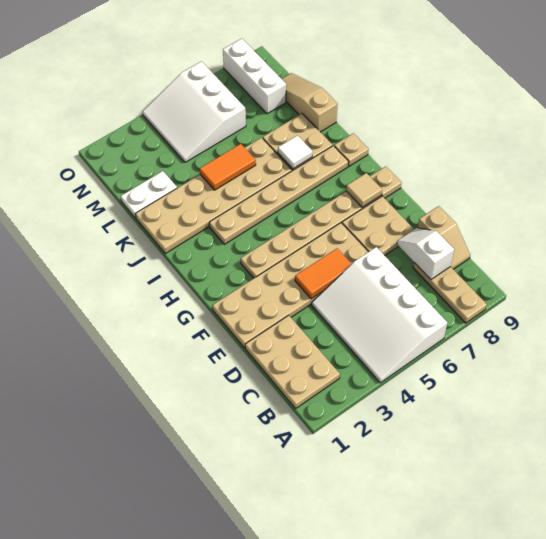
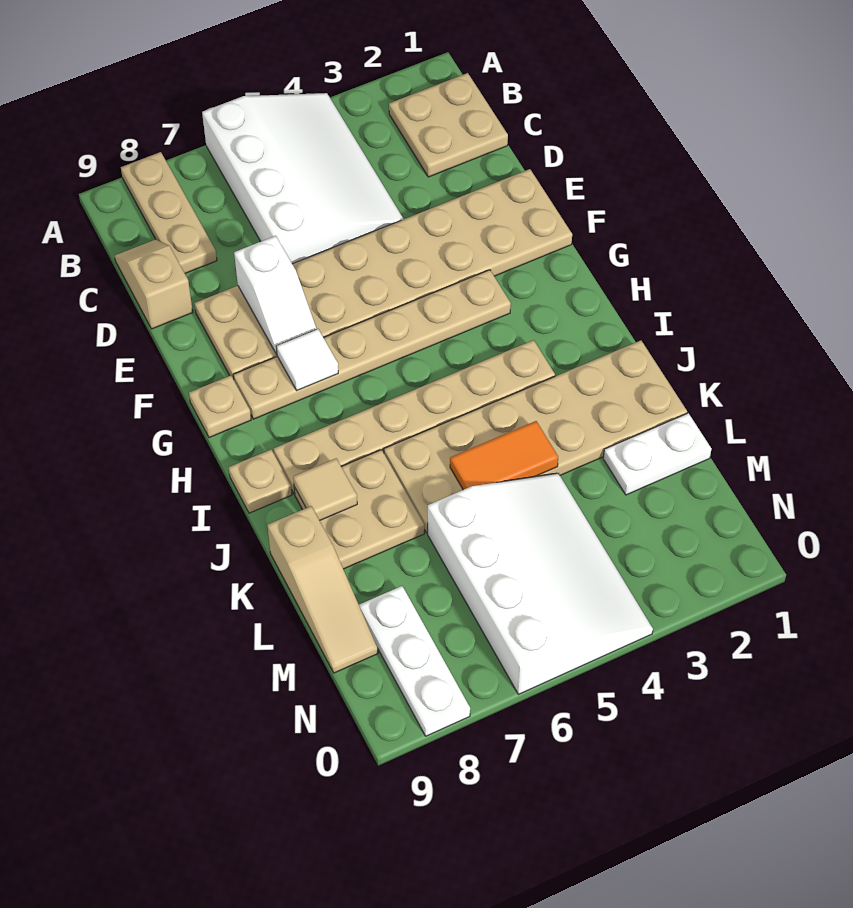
tan 2x3 plate [245,315,340,408] -> tan 2x2 plate [389,73,508,177]
white 1x2 slope [397,228,454,279] -> white 1x2 slope moved to [234,236,316,354]
orange 1x2 tile [295,248,351,299] -> none
tan 1x1 tile [346,173,382,207] -> tan 1x1 tile moved to [293,458,357,521]
white 1x1 tile [278,135,313,169] -> white 1x1 tile moved to [276,329,338,390]
white 3x3 slope [142,61,246,162] -> white 3x4 slope [428,473,653,694]
white 1x3 brick [223,39,286,114] -> white 1x3 plate [359,586,470,736]

